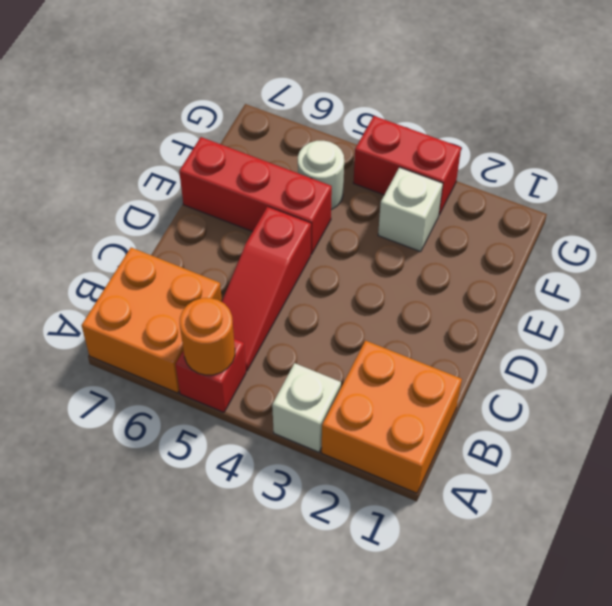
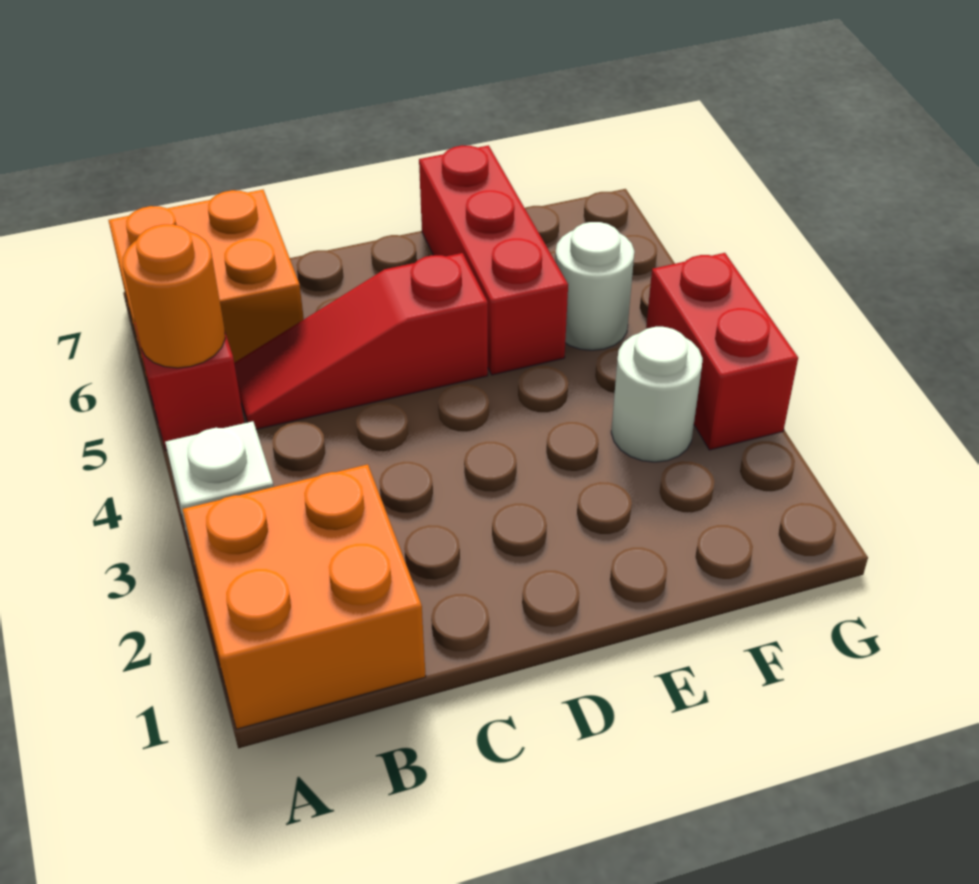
white 1x1 brick [378,167,443,252] -> white 1x1 round brick [611,327,702,462]

